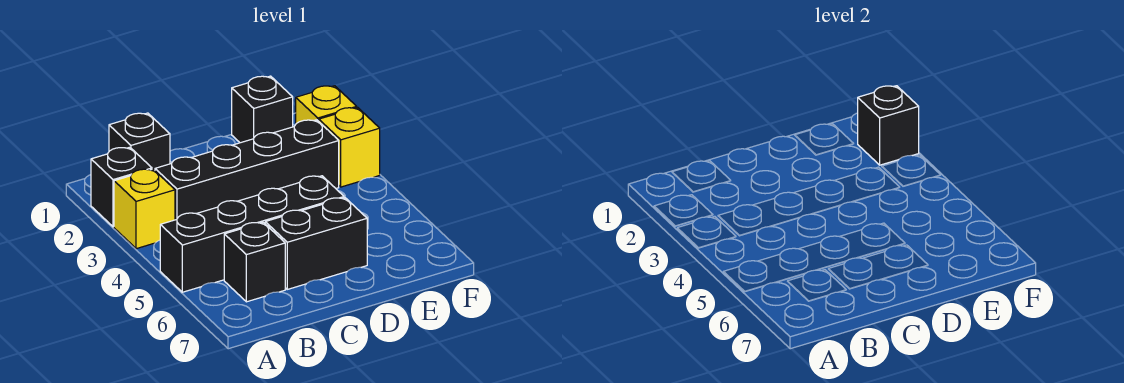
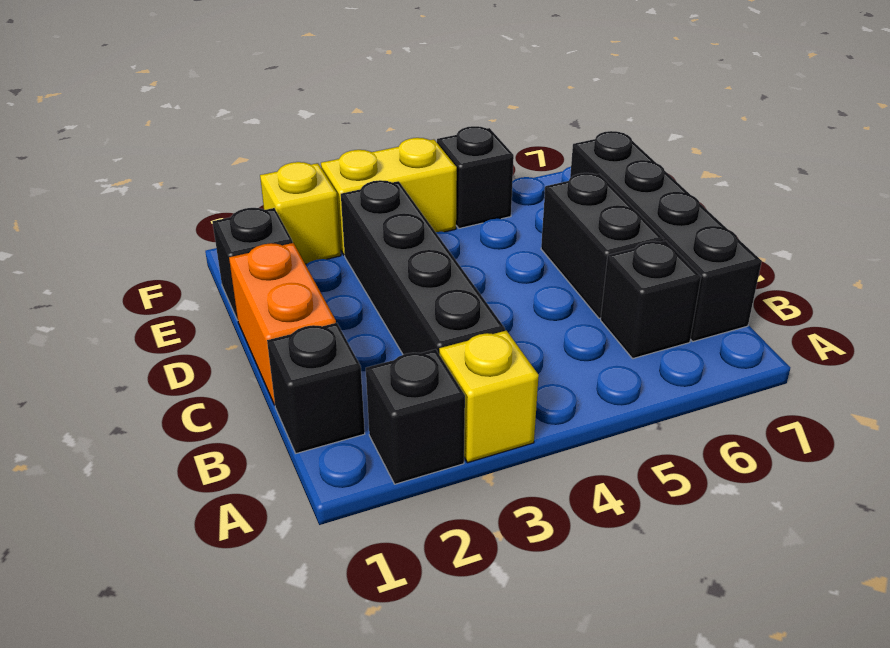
black 1x4 brick [160,176,344,292] -> black 1x4 brick moved to [570,131,762,342]
none -> orange 1x2 brick [229,243,336,405]
black 1x1 brick [858,86,919,165] -> black 1x1 brick moved to [437,126,514,228]
yellow 1x1 brick [319,108,380,187] -> yellow 1x2 brick [321,138,457,255]

